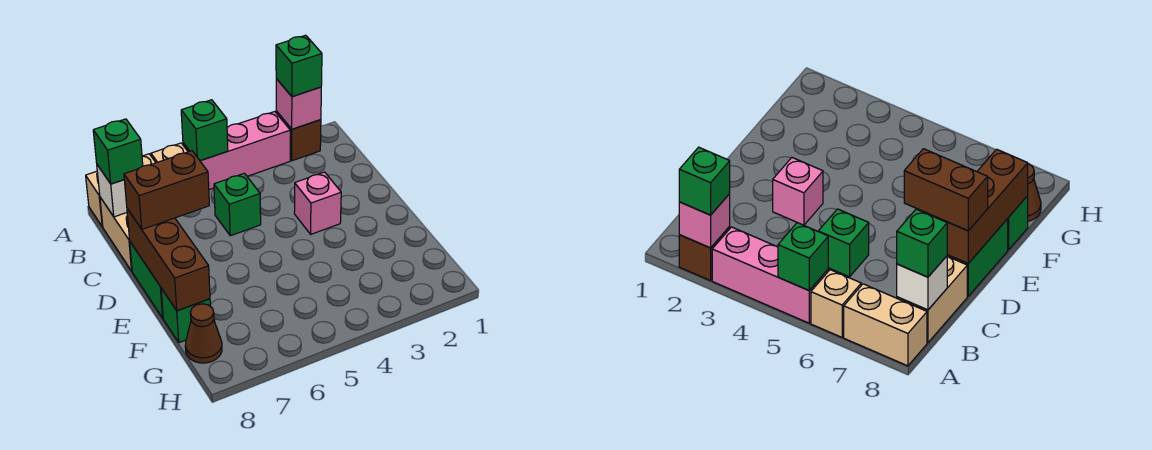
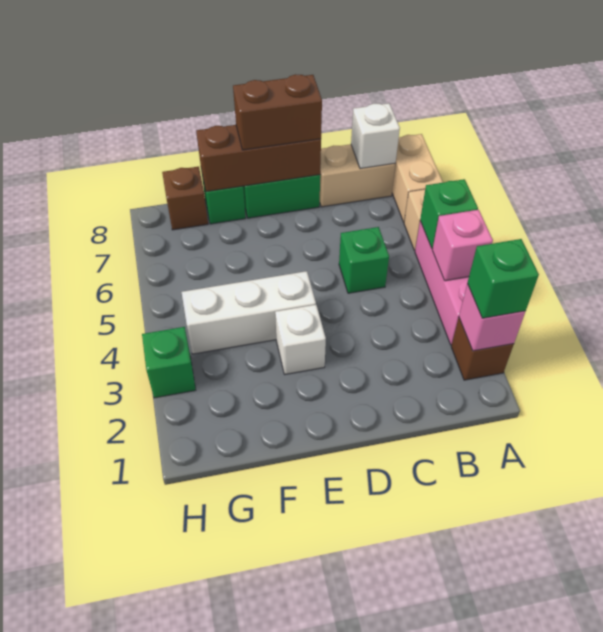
green 1x1 brick [93,119,143,184] -> green 1x1 brick moved to [142,327,196,398]
pink 1x1 brick [294,172,341,234] -> pink 1x1 brick moved to [432,210,493,281]
brown 1x2 brick [124,151,209,229] -> brown 1x2 brick turned to [233,74,322,150]
none -> white 1x1 brick [275,305,326,374]
none -> white 1x3 brick [182,271,316,354]
brown 1x1 cone [185,304,222,363] -> brown 1x1 brick [162,166,208,230]

